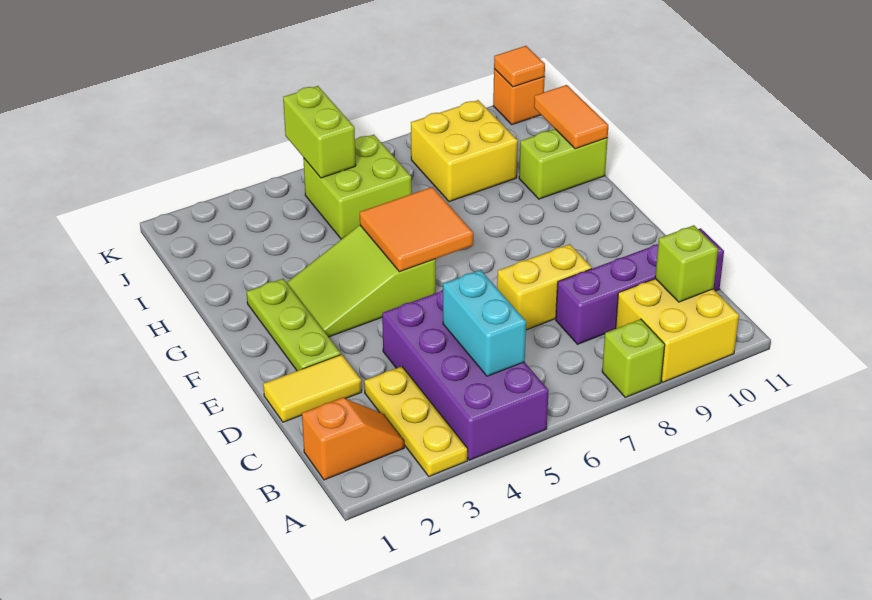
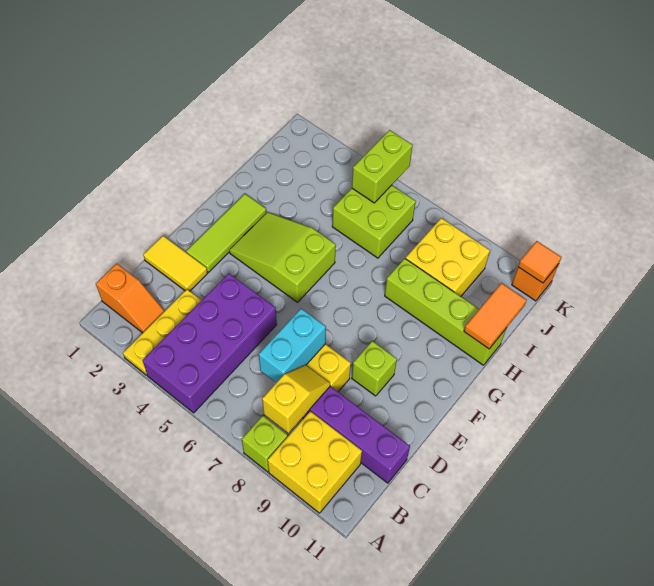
cyan 1x2 brick [443,270,526,376] -> cyan 1x2 brick moved to [259,309,326,383]
none -> yellow 1x2 slope [262,365,330,433]
lime 1x1 brick [655,225,718,302] -> lime 1x1 brick moved to [352,341,397,396]
lime 1x3 plate [247,279,341,371] -> lime 1x3 tile [186,194,266,272]
orange 2x2 tile [360,187,473,272] -> none
lime 1x2 brick [519,129,608,199] -> lime 1x4 brick [385,259,506,365]

